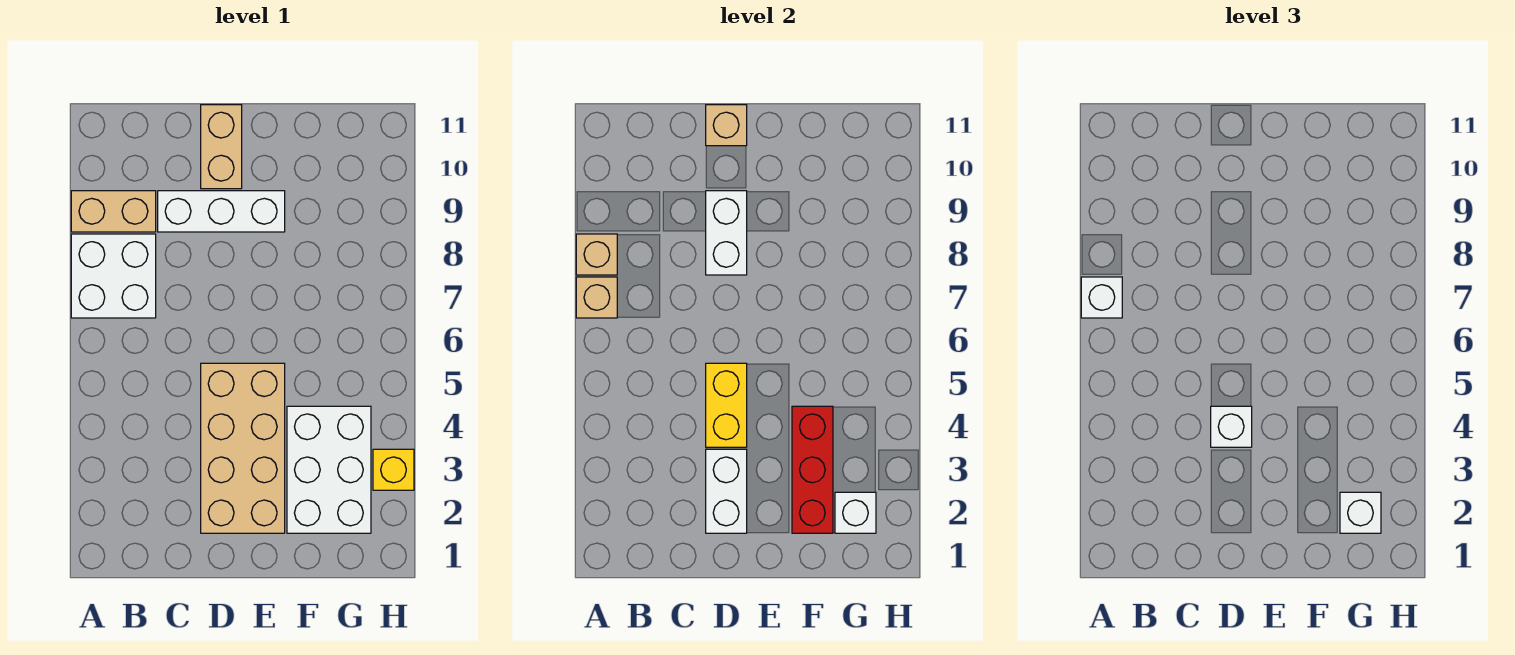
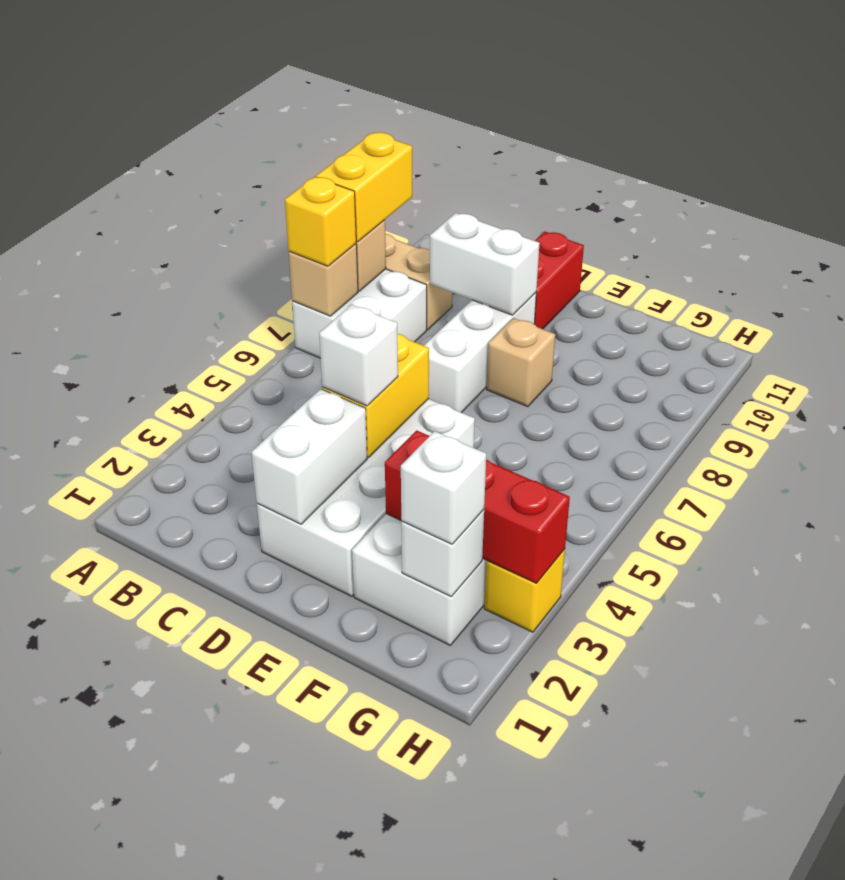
white 1x1 brick [1081,277,1122,318] -> yellow 1x1 brick [285,177,356,266]
none -> yellow 1x2 brick [316,132,412,242]
white 1x3 brick [158,191,285,232] -> white 1x3 brick turned to [424,293,536,413]
tan 2x4 brick [201,363,285,533] -> white 2x4 brick [257,399,475,596]
white 1x2 brick [706,191,747,275] -> white 1x2 brick turned to [430,213,540,315]
tan 1x2 brick [201,105,242,189] -> red 1x2 brick [534,231,584,329]
tan 1x1 brick [706,105,747,146] -> tan 1x1 brick moved to [487,318,555,407]
red 1x3 brick [792,406,833,533] -> red 1x3 brick turned to [385,430,570,583]

